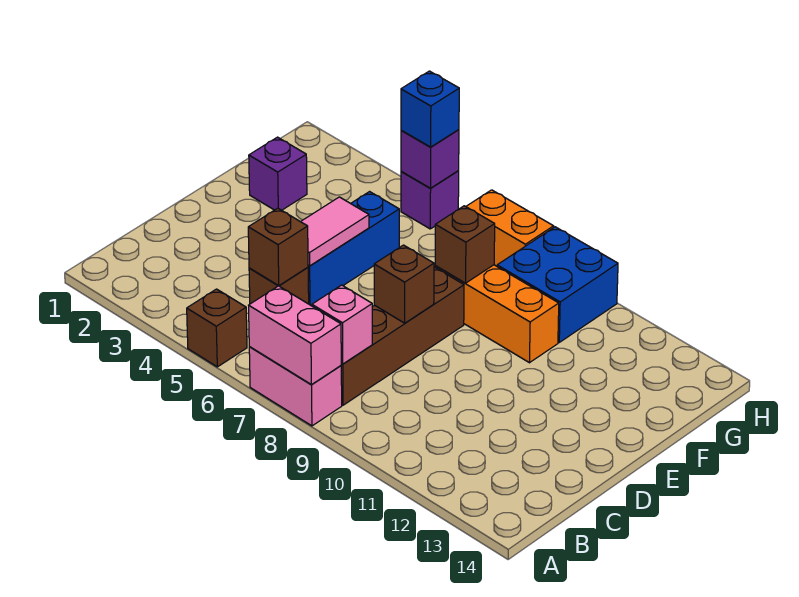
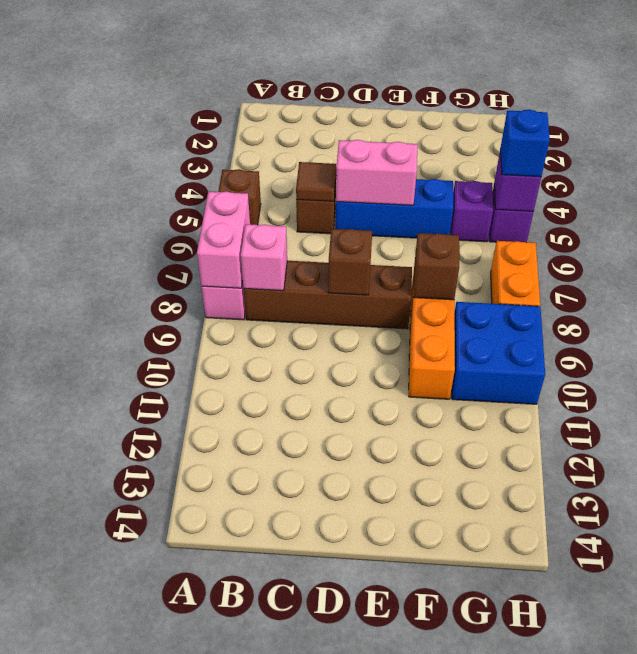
brown 1x1 brick [248,208,308,286] -> brown 1x1 tile [296,162,336,201]
pink 1x2 tile [301,197,369,266] -> pink 1x2 brick [336,140,417,205]
purple 1x1 brick [249,137,307,210] -> purple 1x1 brick moved to [451,181,493,242]

